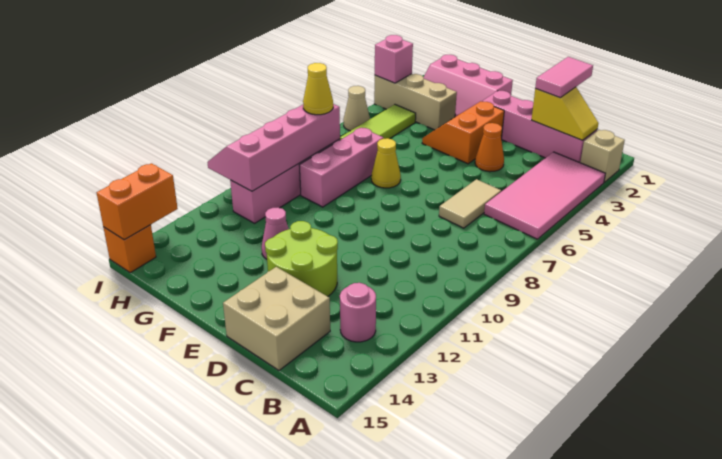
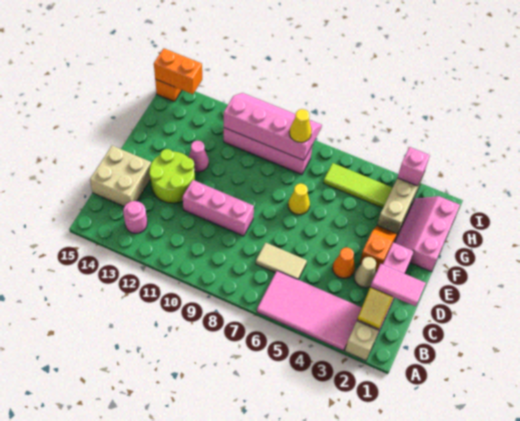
orange 2x2 slope [422,101,504,164] -> orange 1x2 slope [360,226,397,271]
pink 1x3 brick [299,128,383,207] -> pink 1x3 brick moved to [183,180,254,236]
tan 1x1 cone [344,86,370,131] -> tan 1x1 cone moved to [354,257,376,288]

